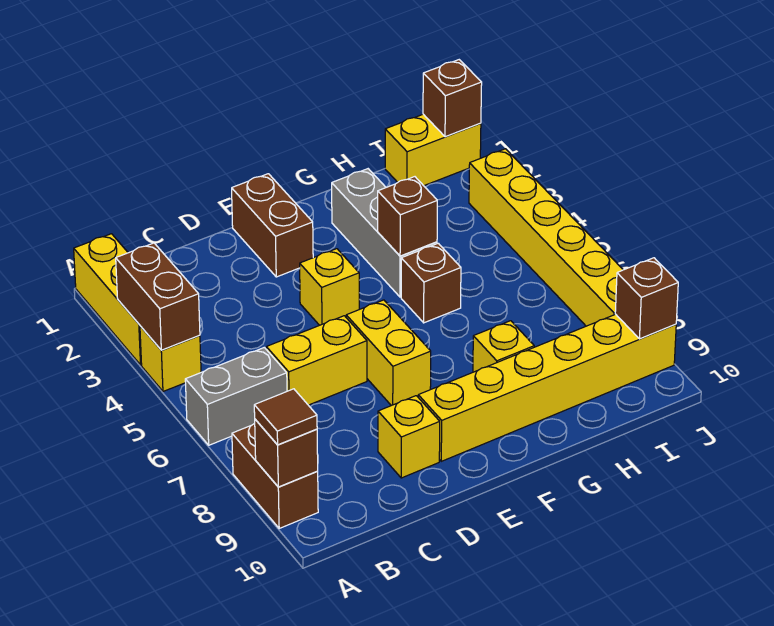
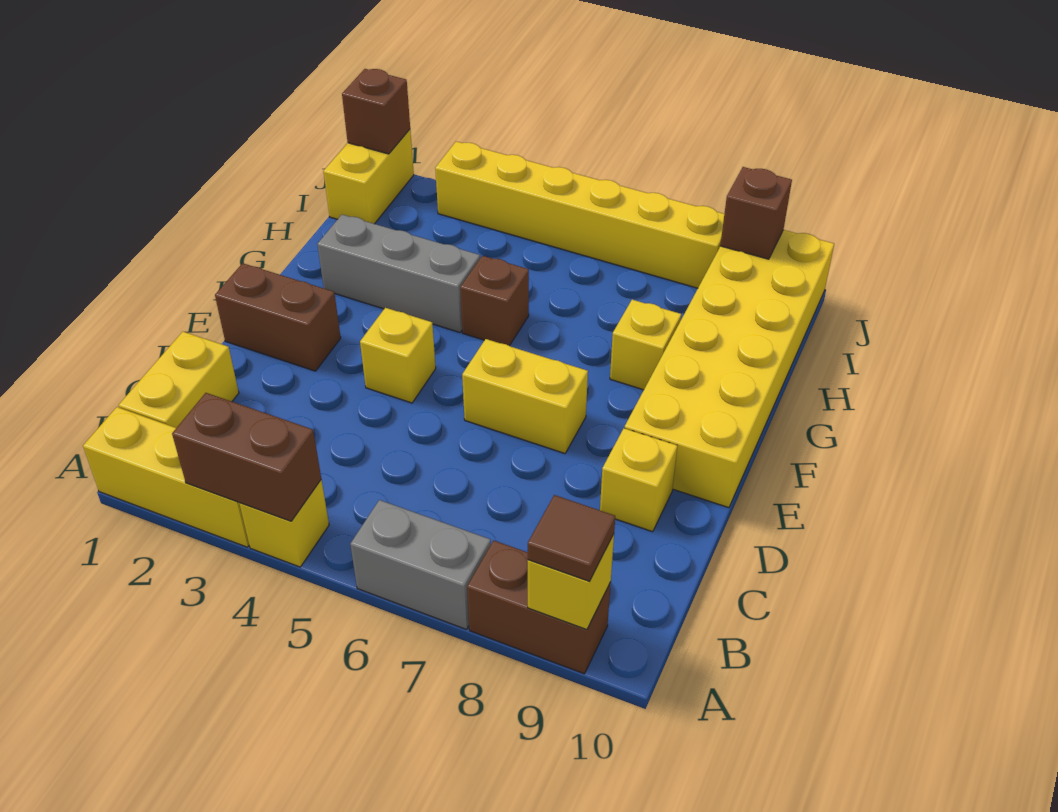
grey 1x2 brick [185,347,287,445] -> grey 1x2 brick turned to [350,500,491,630]
brown 1x1 brick [255,419,318,487] -> yellow 1x1 brick [528,534,614,630]
yellow 1x2 brick [266,316,367,405] -> yellow 1x2 brick moved to [119,332,239,428]
yellow 1x6 brick [418,314,676,461] -> yellow 2x6 brick [625,230,834,508]
brown 1x1 brick [378,177,437,256] -> none

